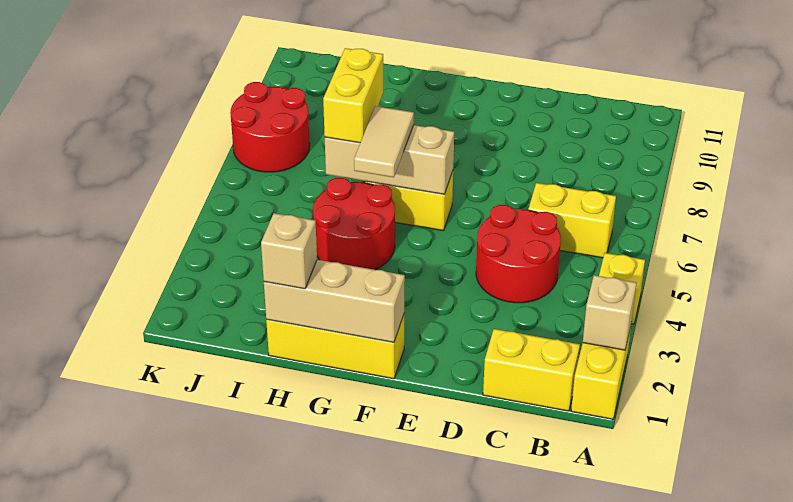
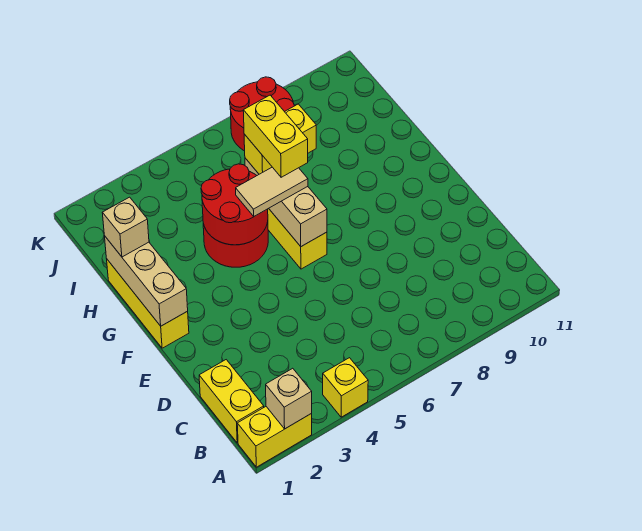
yellow 1x2 brick [528,183,616,258] -> yellow 1x2 brick moved to [243,95,308,177]
red 2x2 round brick [476,205,561,303] -> red 2x2 round brick moved to [201,164,268,245]

